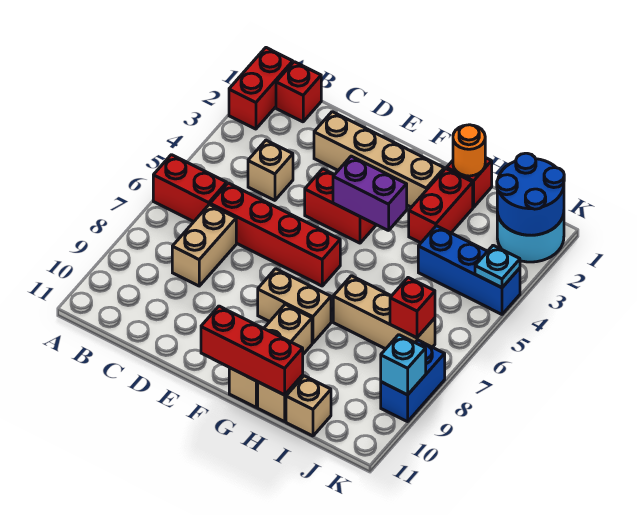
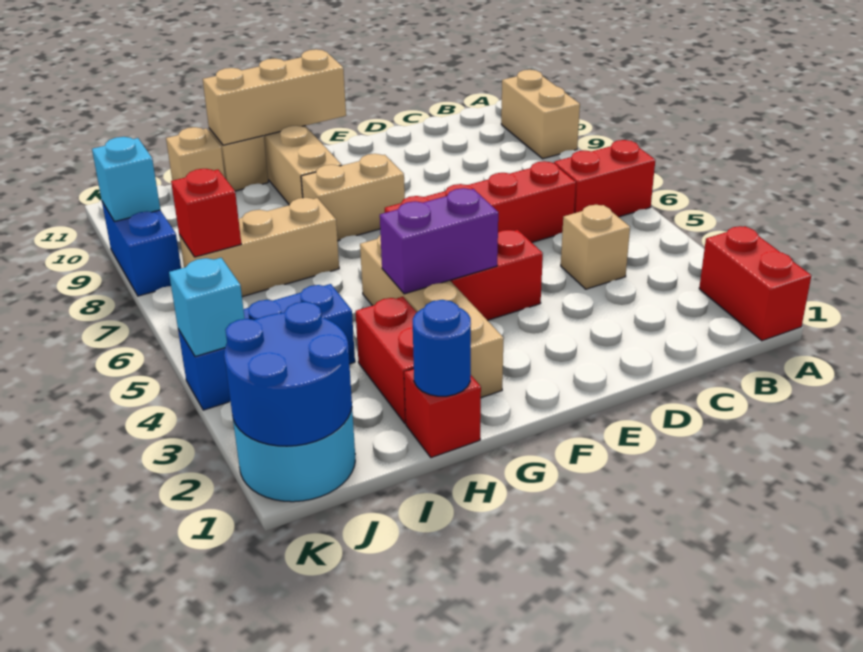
red 1x1 brick [276,62,321,122] -> none
tan 1x2 brick [172,205,236,286] -> tan 1x2 brick moved to [501,70,580,159]
tan 1x4 brick [314,112,444,207] -> tan 1x4 brick turned to [360,235,504,398]
red 1x3 brick [201,306,303,395] -> tan 1x3 brick [203,49,346,145]
orange 1x1 round brick [453,125,485,176] -> blue 1x1 round brick [413,300,471,396]
cyan 1x1 plate [475,245,520,288] -> cyan 1x1 brick [169,258,245,357]

